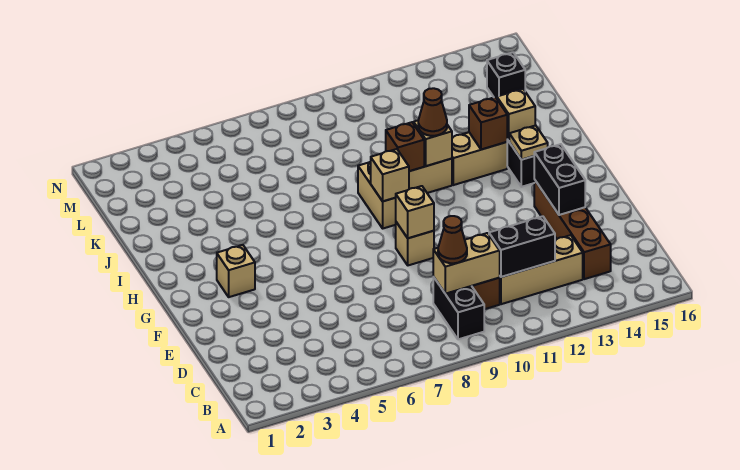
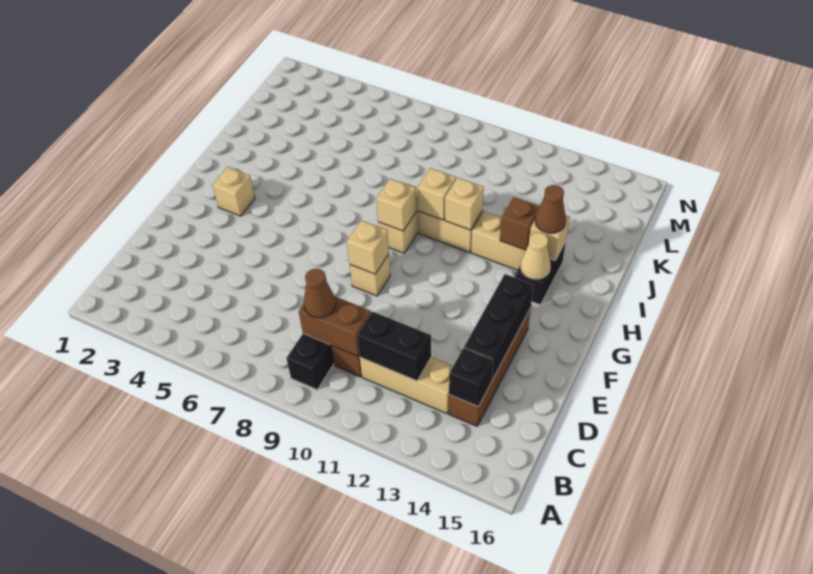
tan 1x2 brick [433,233,500,294] -> brown 1x2 brick [299,297,371,356]
black 1x2 brick [534,144,585,215] -> black 1x3 brick [464,274,533,380]
tan 1x1 plate [509,125,548,160] -> tan 1x1 cone [521,232,551,279]
brown 1x1 brick [386,122,424,171] -> tan 1x1 brick [417,168,456,220]
brown 1x1 cone [418,88,447,136] -> brown 1x1 cone moved to [535,185,566,233]
black 1x1 brick [487,52,525,98] -> black 1x1 brick moved to [449,348,493,407]

